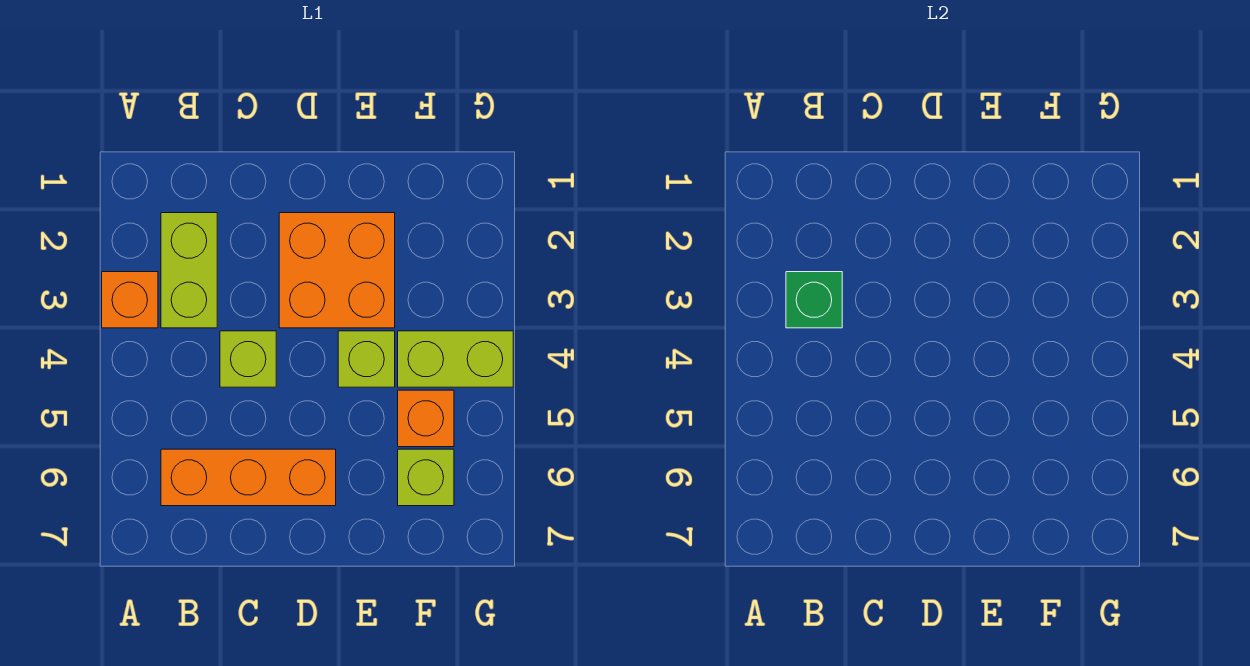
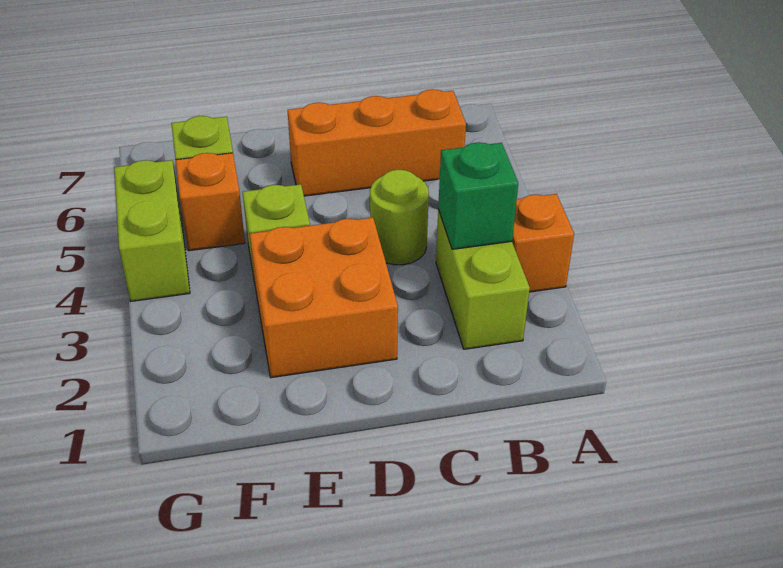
lime 1x1 brick [220,331,276,387] -> lime 1x1 round brick [370,170,429,265]
lime 1x2 brick [398,331,513,387] -> lime 1x2 brick turned to [114,160,190,301]

